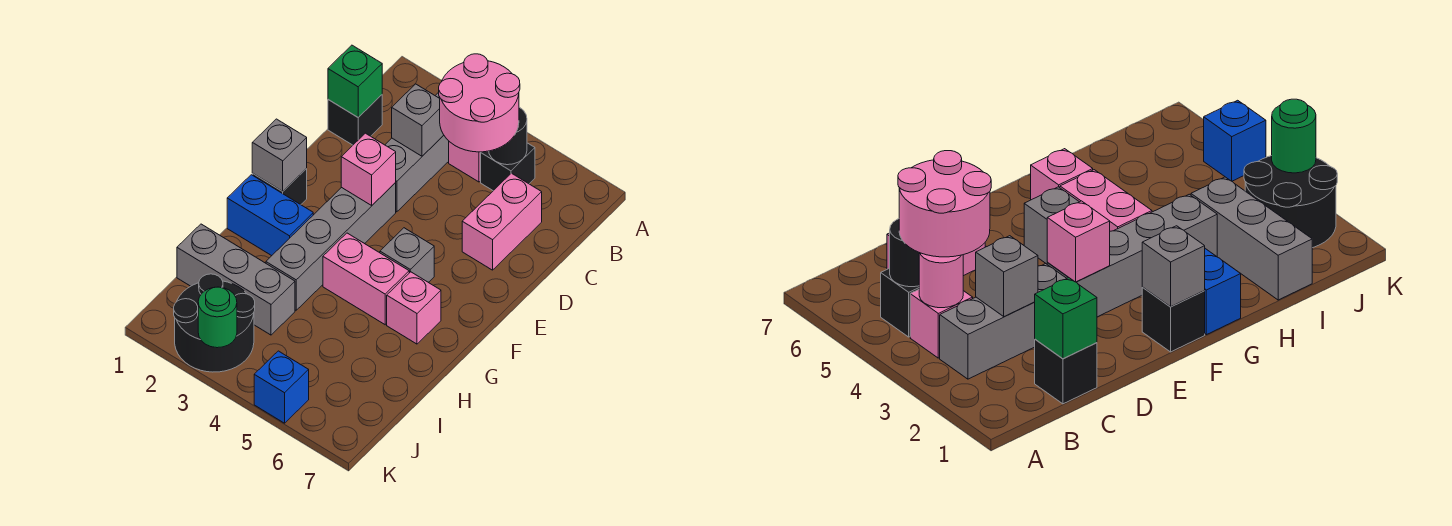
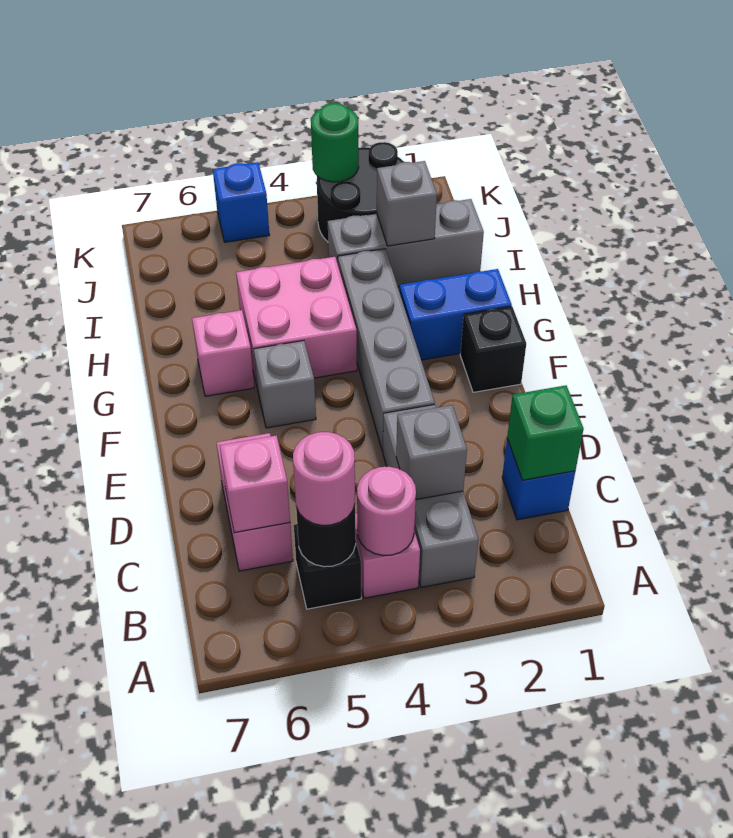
pink 2x2 round brick [439,54,520,152] -> pink 1x1 round brick [293,432,355,525]
black 1x1 brick [328,95,382,145] -> blue 1x1 brick [502,439,575,520]
pink 1x1 brick [341,133,396,205] -> pink 1x1 brick moved to [220,435,290,533]
grey 1x1 brick [252,119,307,191] -> grey 1x1 brick moved to [377,161,437,246]
pink 1x2 brick [323,233,409,325] -> pink 2x2 brick [236,257,357,385]

